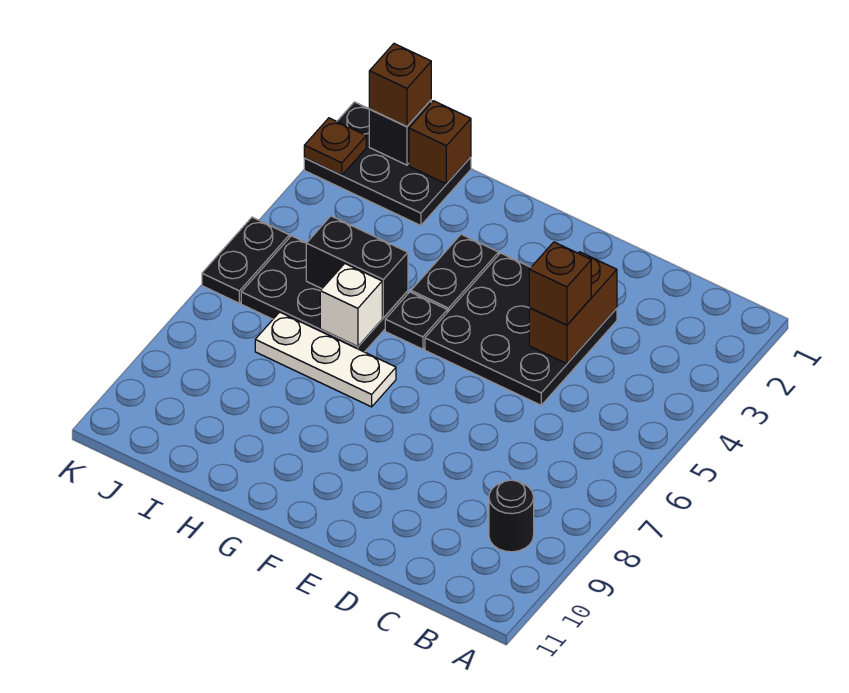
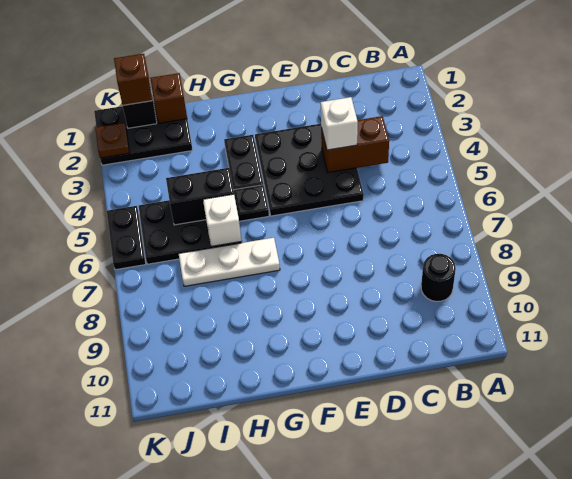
brown 1x2 brick [529,252,617,364] -> brown 1x2 brick turned to [321,116,389,173]
brown 1x1 brick [529,242,591,325] -> white 1x1 brick [321,97,358,150]

